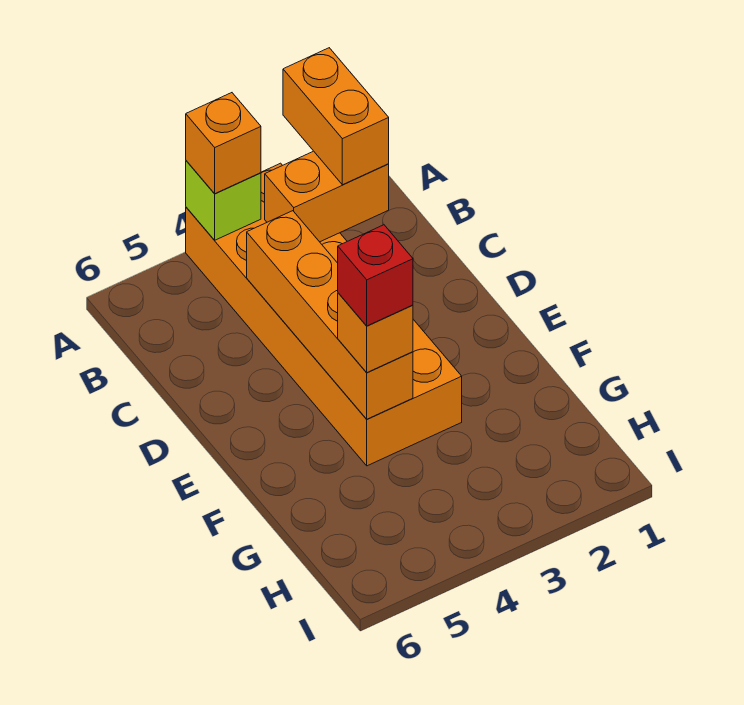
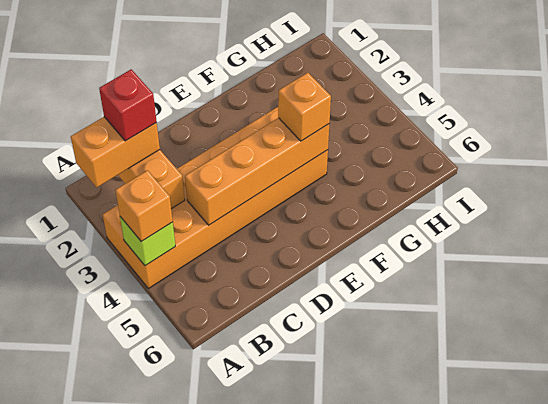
red 1x1 brick [338,225,413,326] -> red 1x1 brick moved to [99,69,157,141]

